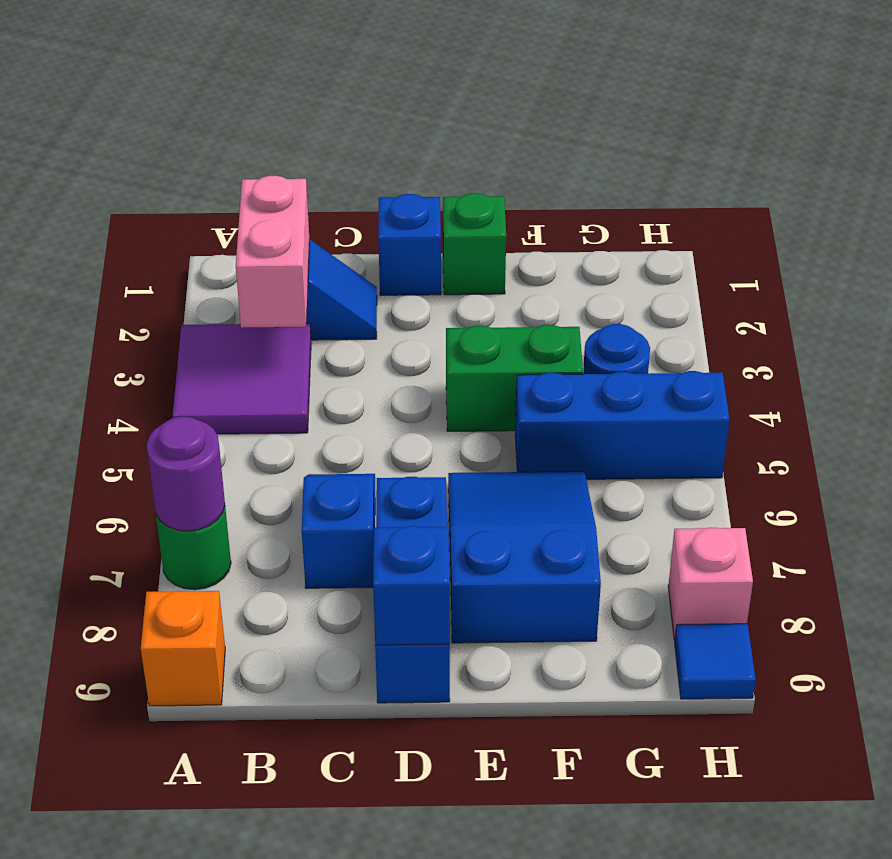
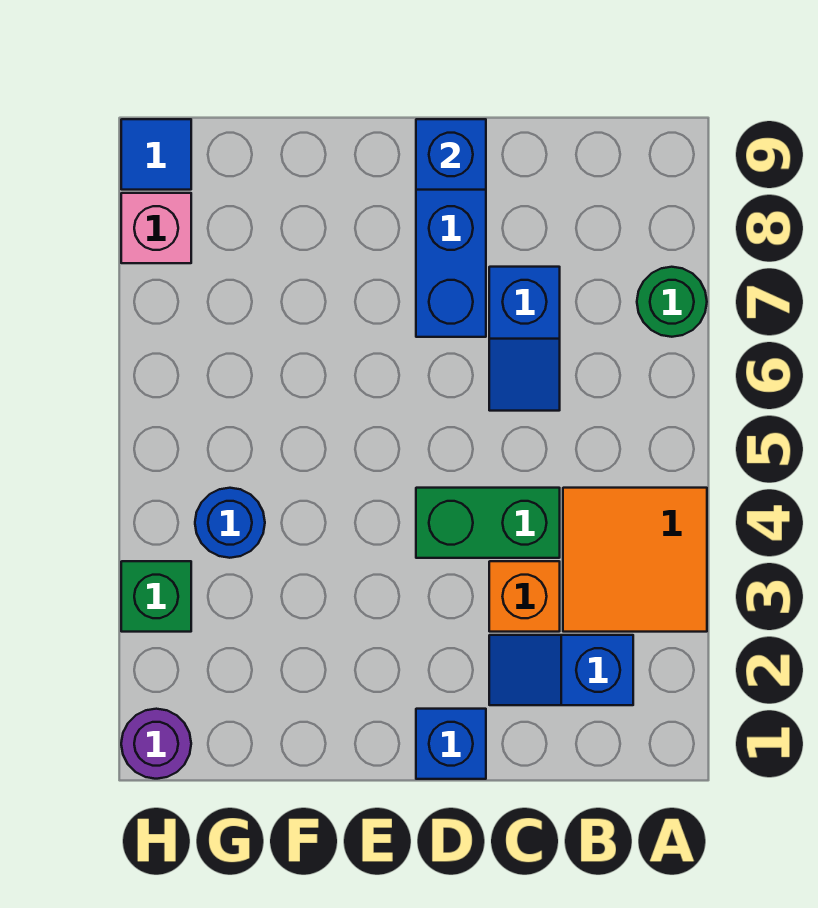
purple 2x2 tile [173,323,311,434] -> orange 2x2 tile [563,488,707,632]
purple 1x1 round brick [147,417,225,531] -> purple 1x1 round brick moved to [121,709,191,779]
orange 1x1 brick [141,591,225,706] -> orange 1x1 brick moved to [489,561,560,632]
pink 1x2 brick [236,176,310,328] -> none
green 1x1 brick [443,193,506,295] -> green 1x1 brick moved to [121,561,191,632]
green 1x2 brick [446,325,583,431] -> green 1x2 brick moved to [416,488,560,558]
blue 2x3 slope [448,471,601,643] -> none
blue 1x3 brick [515,371,729,479] -> none

